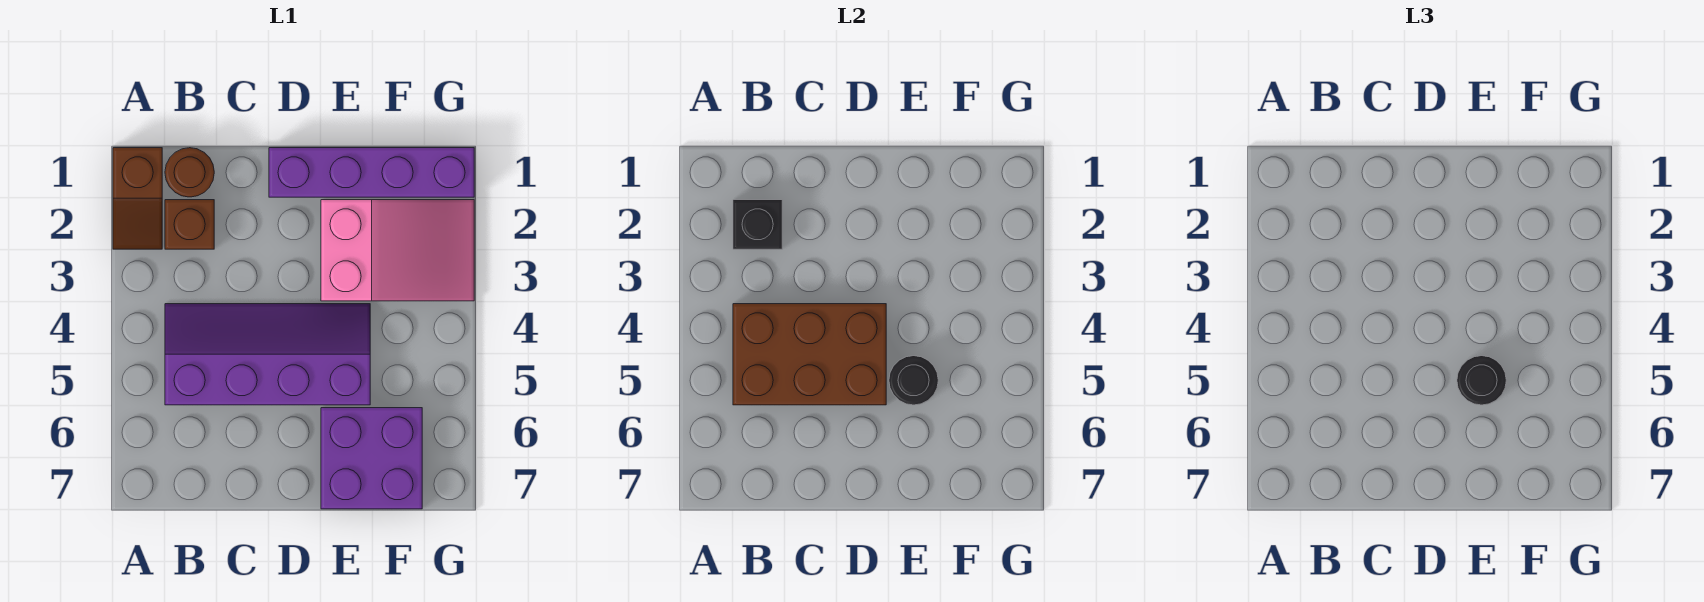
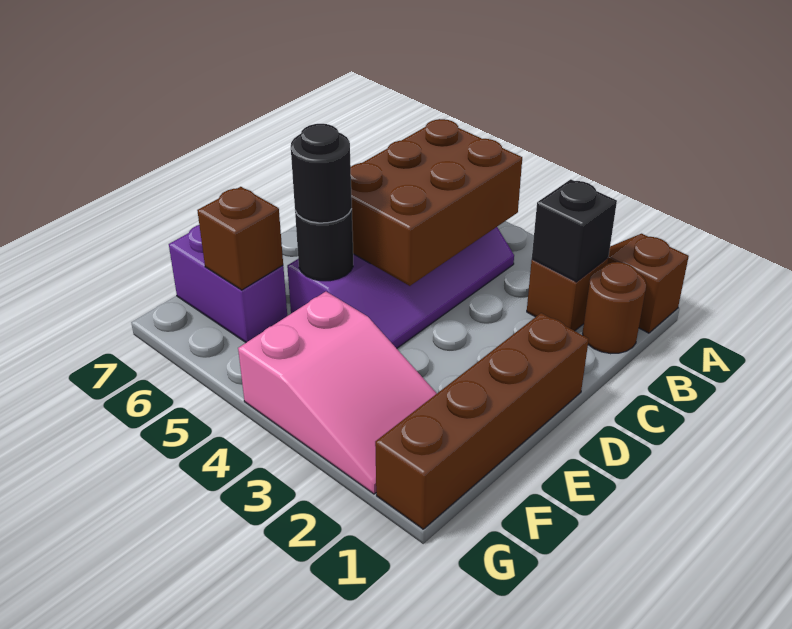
purple 1x4 brick [269,148,474,197] -> brown 1x4 brick [375,313,589,529]
pink 2x3 slope [321,200,474,301] -> pink 2x3 slope turned to [238,292,437,494]
purple 2x2 brick [321,408,422,509] -> purple 1x2 brick [169,225,287,342]
none -> brown 1x1 brick [197,187,283,290]

